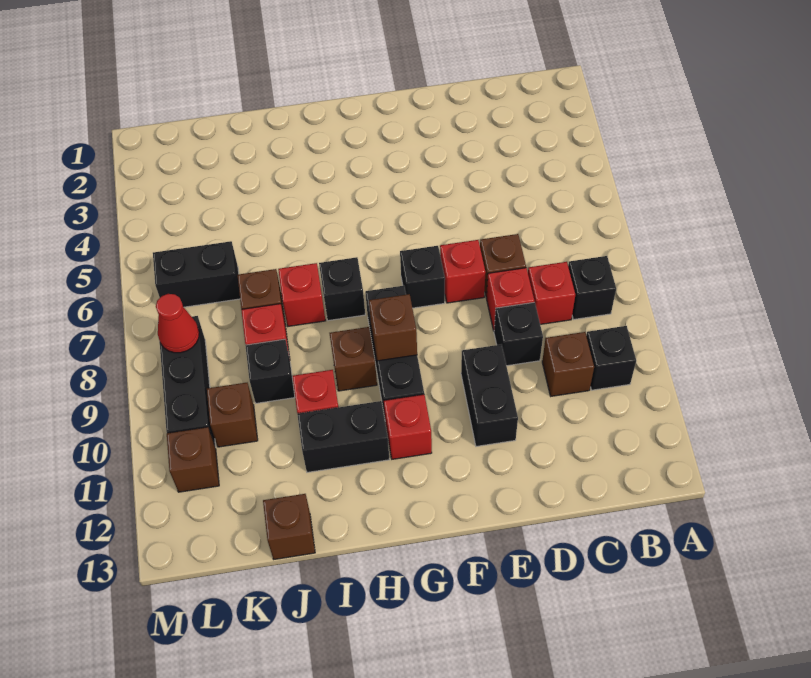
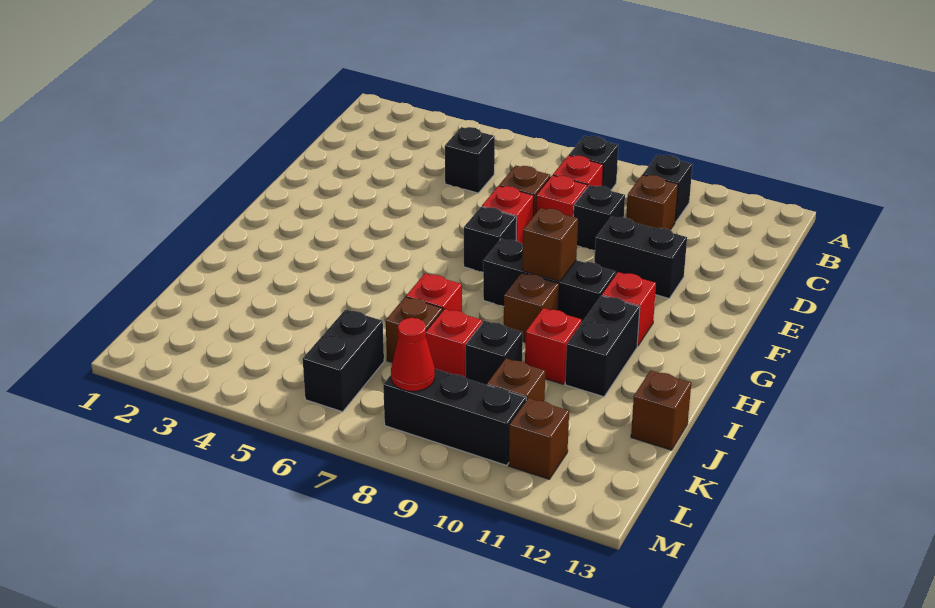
black 1x1 brick [319,257,365,321] -> black 1x1 brick moved to [445,127,495,193]

